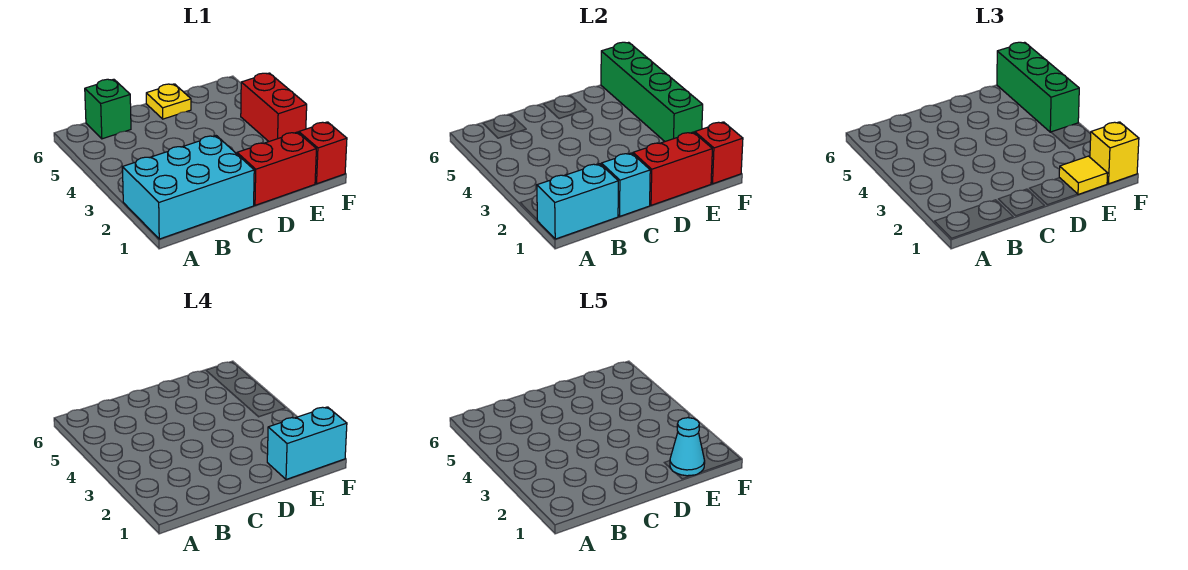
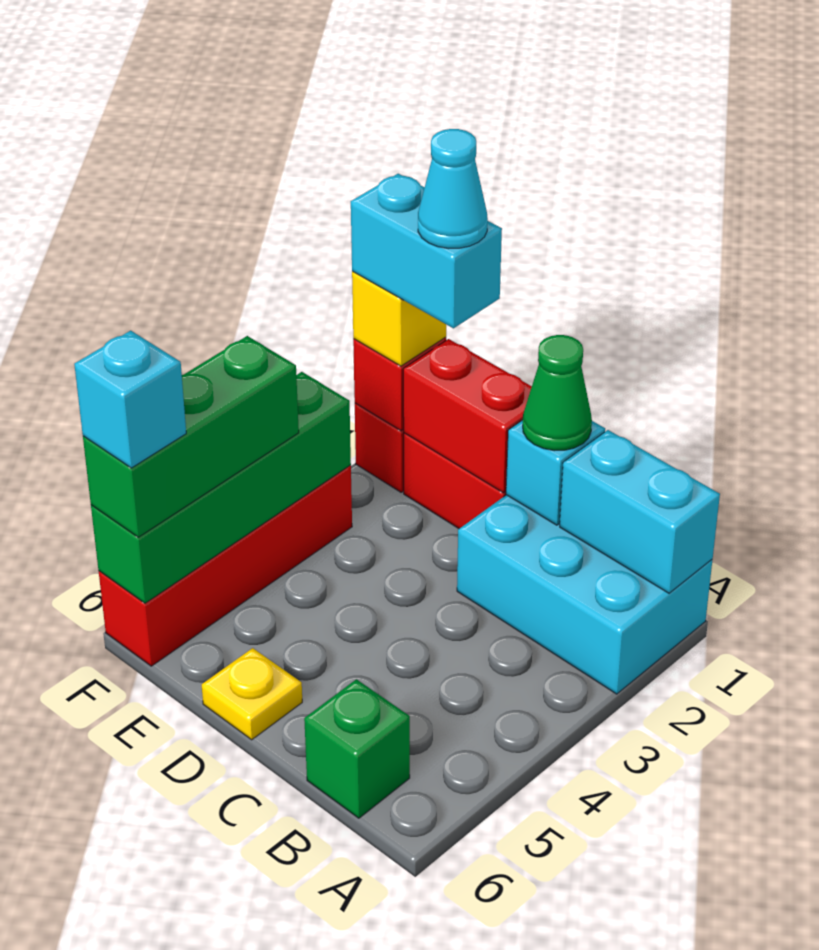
none -> green 1x1 cone [523,335,592,451]
yellow 1x1 tile [1059,156,1108,194] -> none
red 1x2 brick [241,73,307,141] -> red 1x4 brick [99,465,352,666]
none -> cyan 1x1 brick [74,331,186,468]

